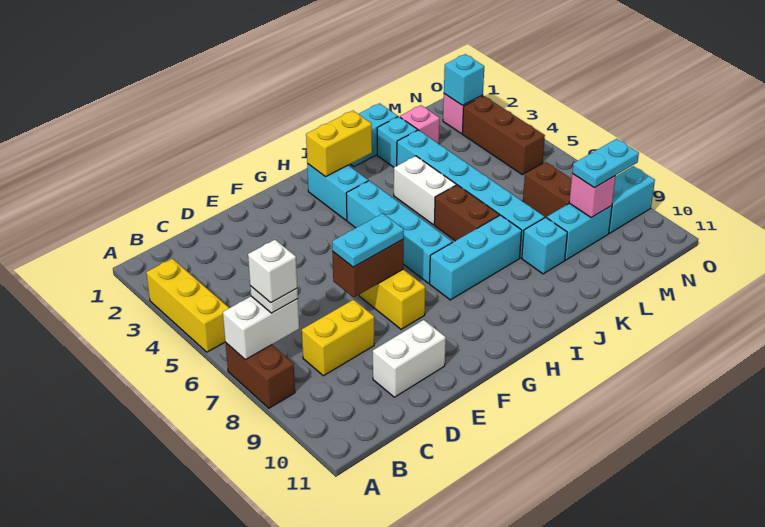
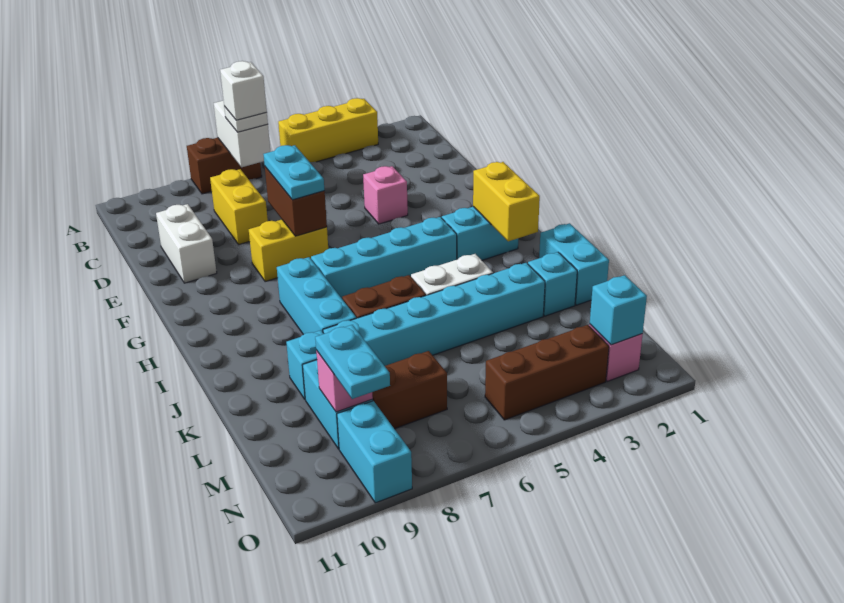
pink 1x1 brick [400,105,440,144] -> pink 1x1 brick moved to [363,166,408,224]

